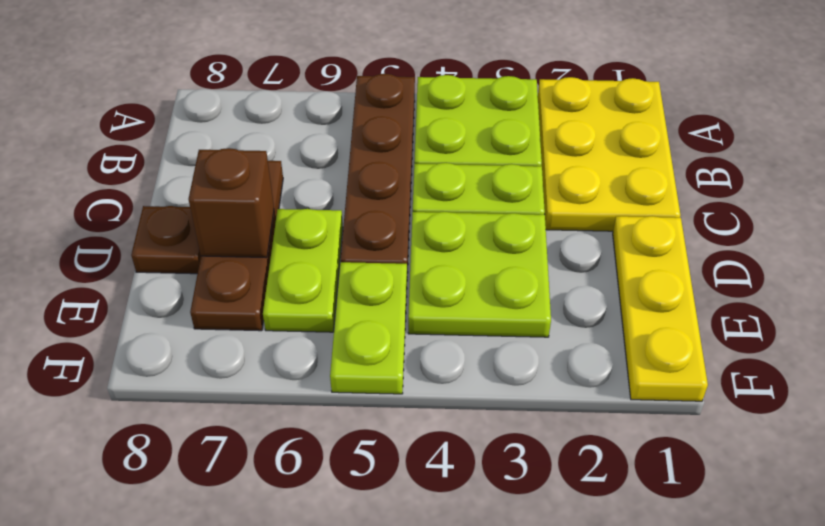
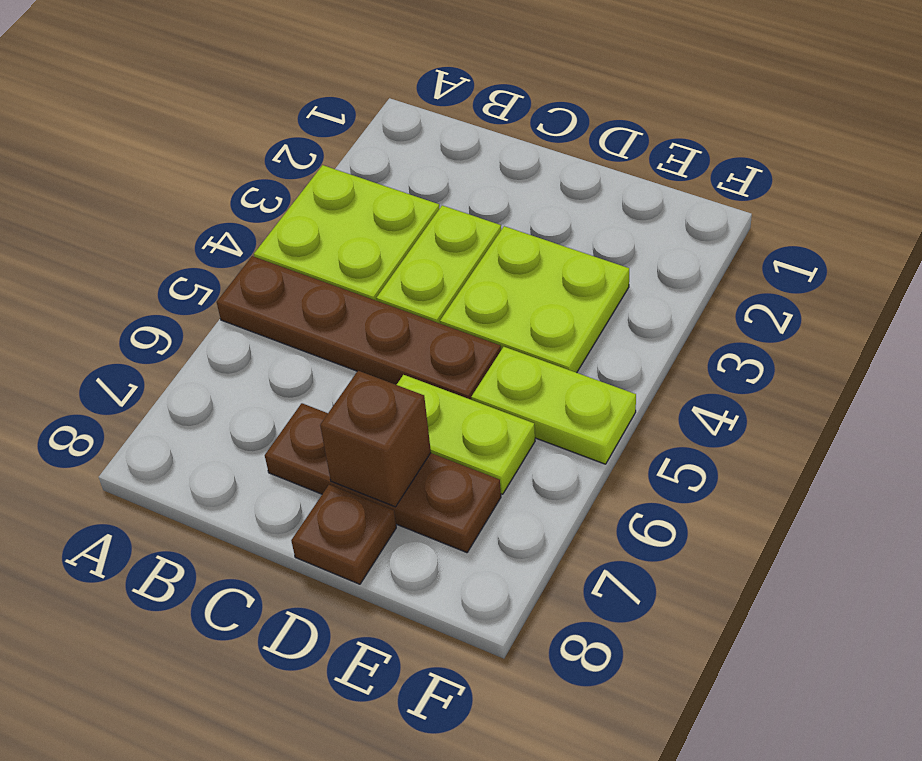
yellow 2x3 plate [538,77,680,231] -> none
yellow 1x3 plate [613,216,708,401] -> none

